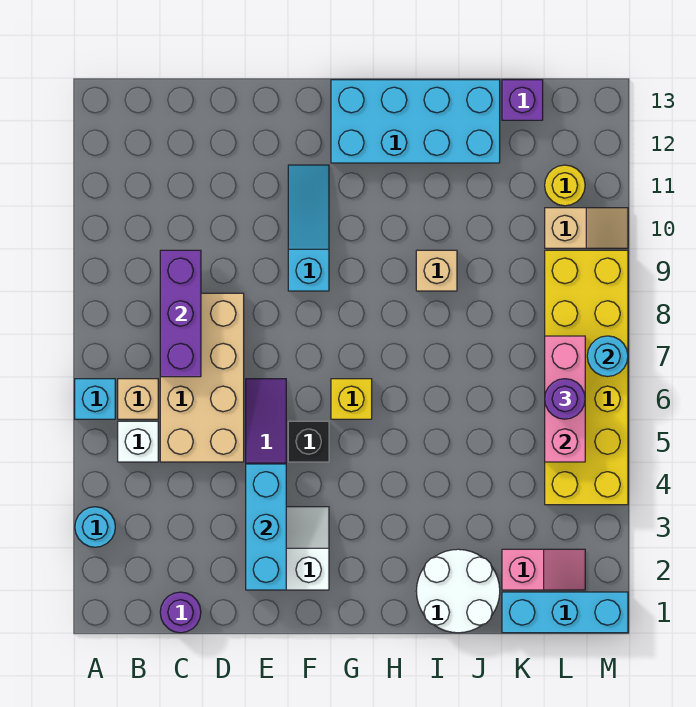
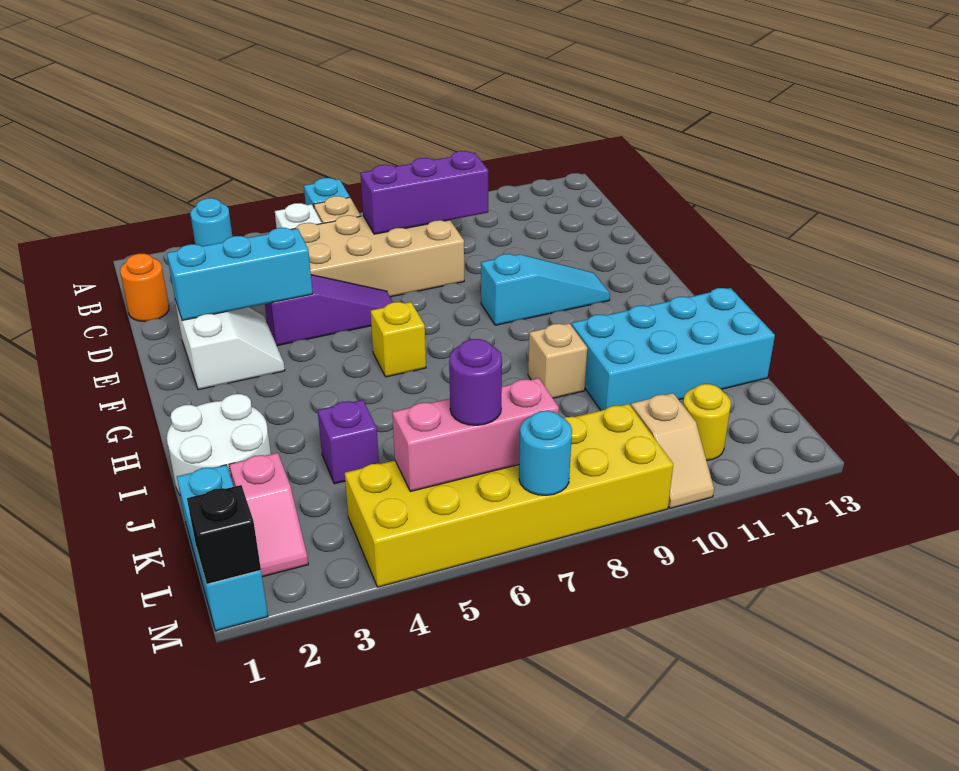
purple 1x1 round brick [160,592,201,633] -> orange 1x1 round brick [120,254,169,322]
black 1x1 brick [288,421,329,462] -> black 1x1 brick moved to [187,485,261,584]
cyan 2x4 brick [331,80,500,163] -> cyan 2x4 brick turned to [571,288,775,410]
purple 1x1 brick [502,80,543,120] -> purple 1x1 brick moved to [318,400,379,484]

